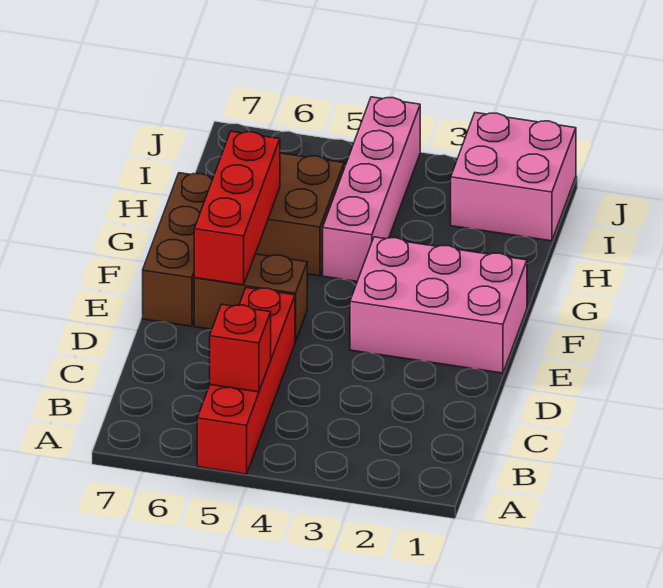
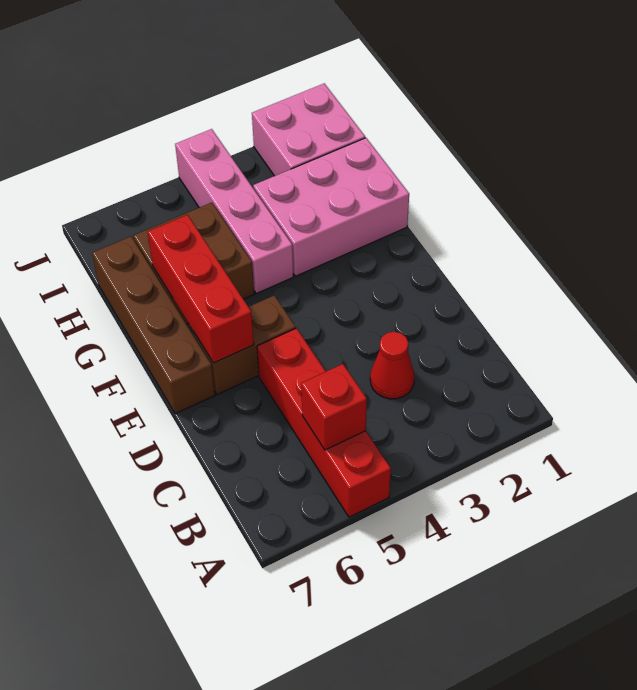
none -> red 1x1 cone [370,332,414,399]
pink 2x3 brick [350,237,527,373] -> pink 2x3 brick moved to [253,138,409,276]
brown 1x3 brick [143,173,213,326] -> brown 1x4 brick [92,236,215,414]

